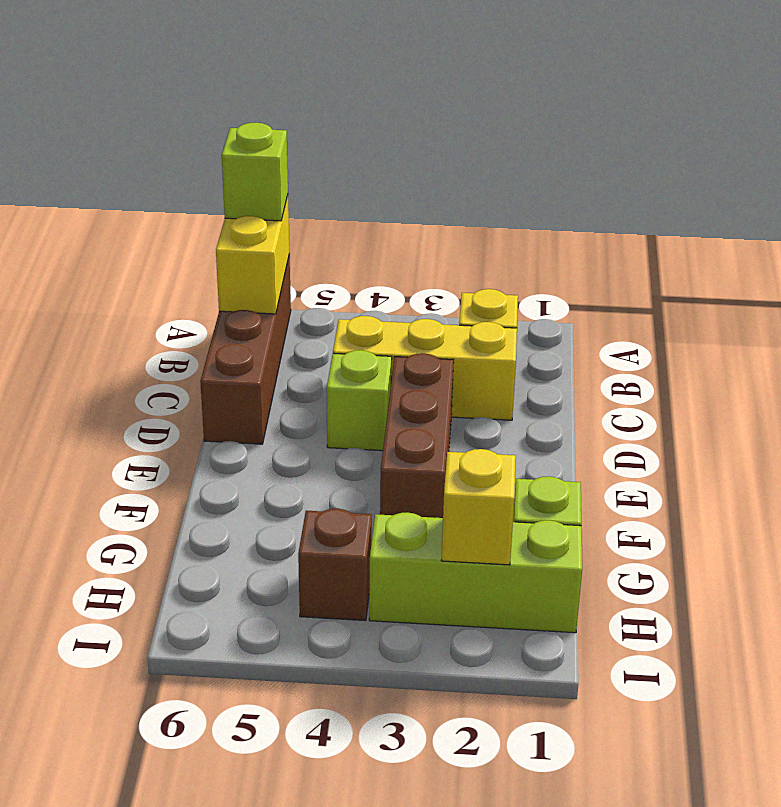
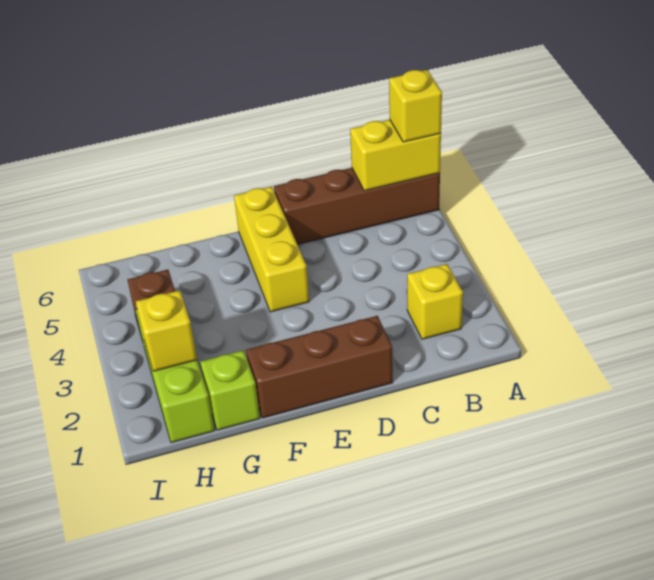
lime 1x1 brick [222,123,288,221] -> yellow 1x1 brick [389,70,442,142]
yellow 1x3 brick [333,316,517,420] -> yellow 1x3 brick moved to [234,187,309,312]
brown 1x3 brick [380,353,454,518] -> brown 1x3 brick moved to [246,316,393,418]
lime 1x1 brick [327,350,392,451] -> none

